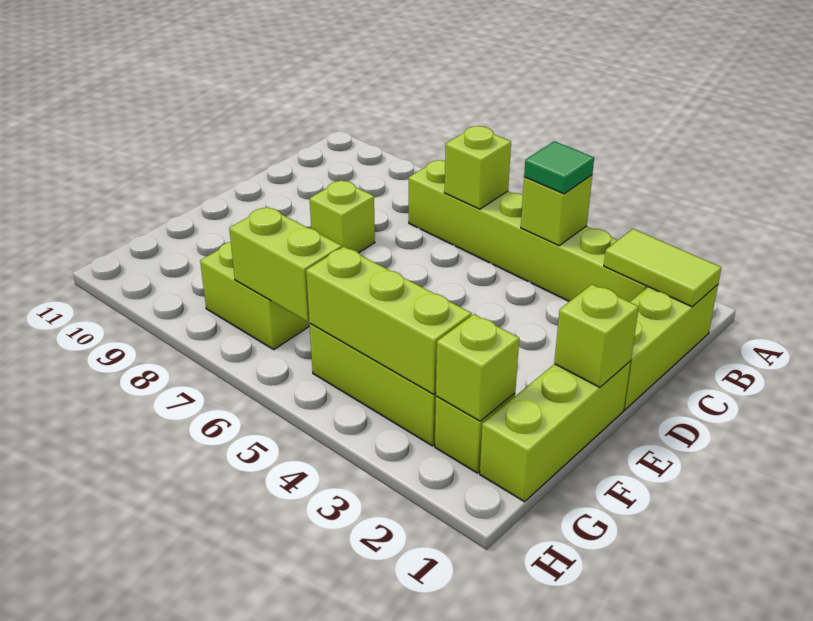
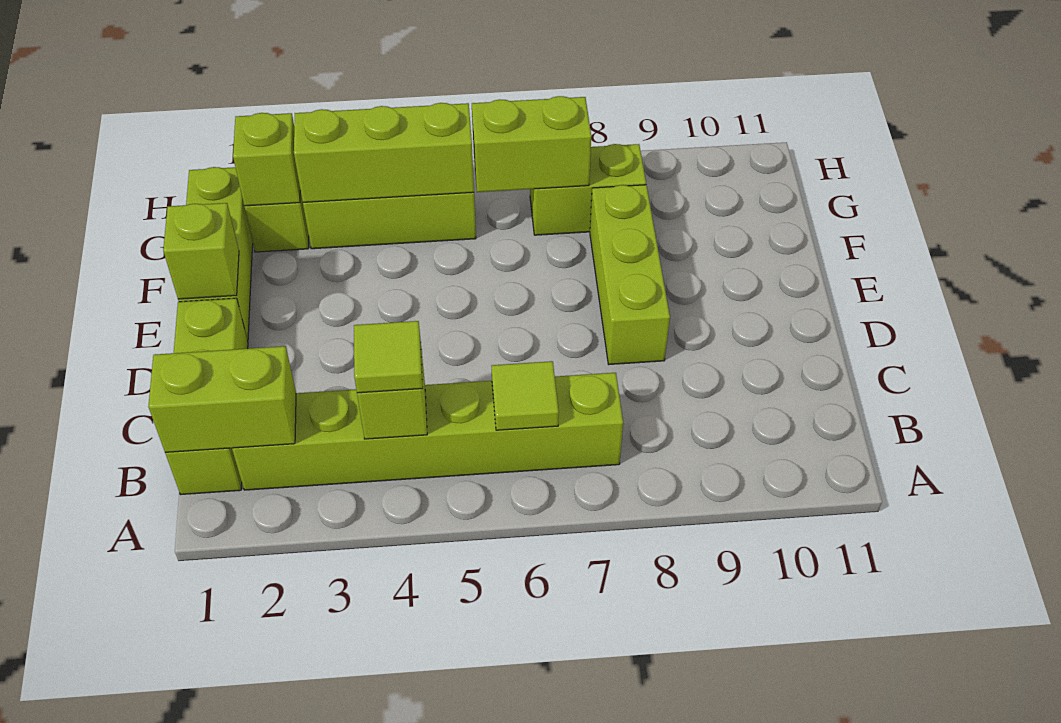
lime 1x2 tile [604,229,721,307] -> lime 1x2 brick [148,346,296,452]
green 1x1 tile [524,141,594,194] -> lime 1x1 tile [354,321,423,393]
lime 1x1 brick [444,126,511,209] -> lime 1x1 tile [492,361,559,430]
lime 1x1 brick [310,180,375,253] -> lime 1x3 brick [590,185,670,364]

